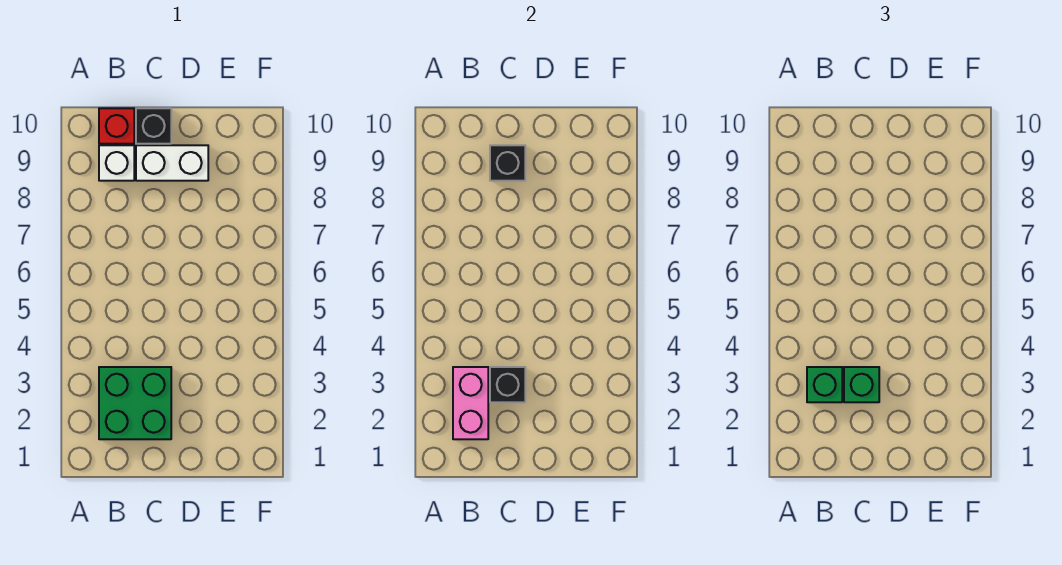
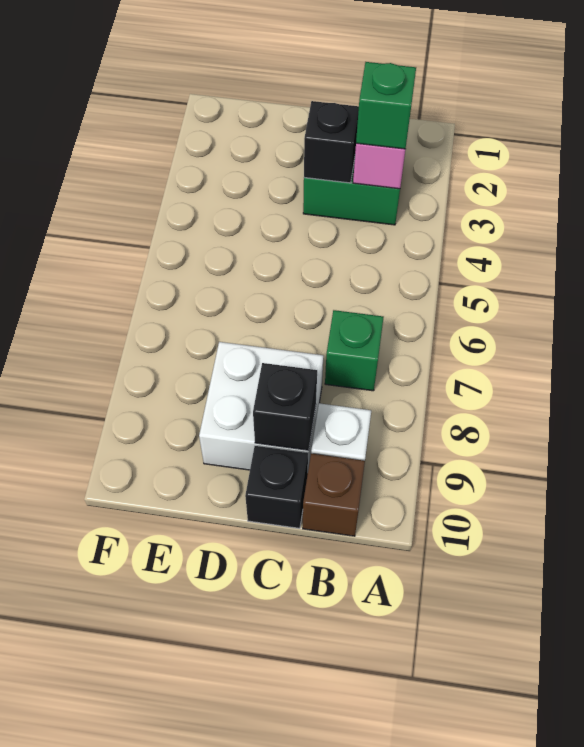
red 1x1 brick [99,108,134,144] -> brown 1x1 brick [303,453,365,536]
green 1x1 brick [844,367,879,402] -> green 1x1 brick moved to [325,310,384,391]
white 1x2 brick [136,145,208,181] -> white 2x2 brick [199,342,324,470]

